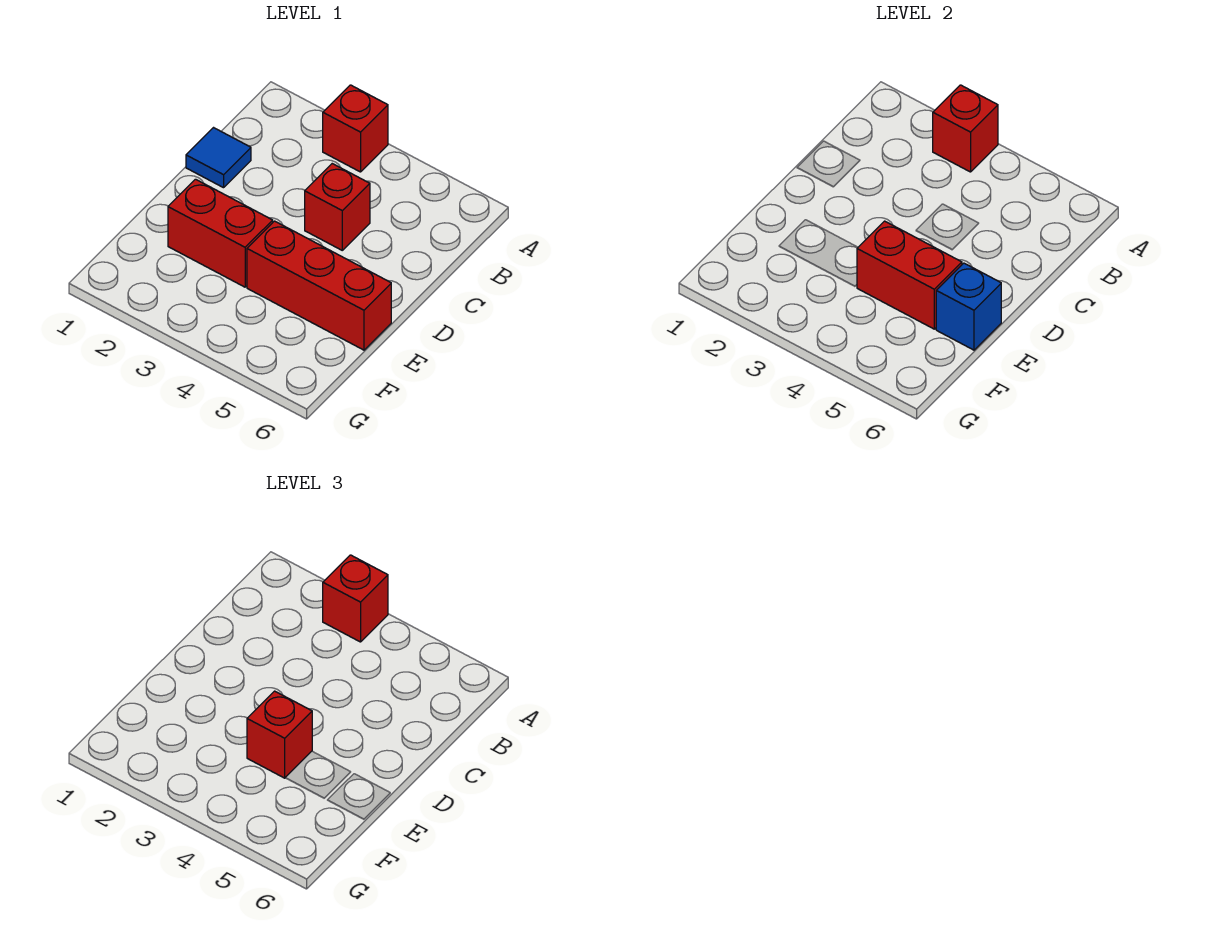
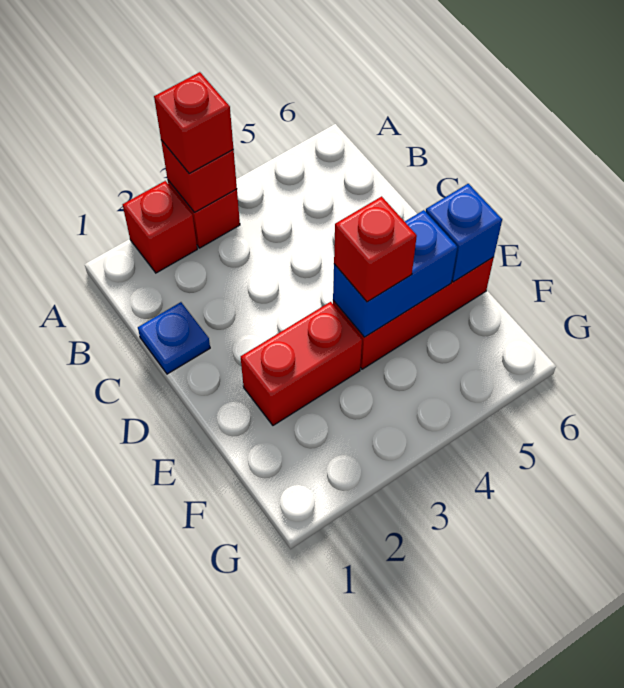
blue 1x1 tile [186,128,251,188] -> blue 1x1 plate [138,302,210,374]
red 1x1 brick [305,164,370,250] -> red 1x1 brick moved to [123,181,197,273]
red 1x2 brick [857,221,962,329] -> blue 1x2 brick [333,210,458,337]

